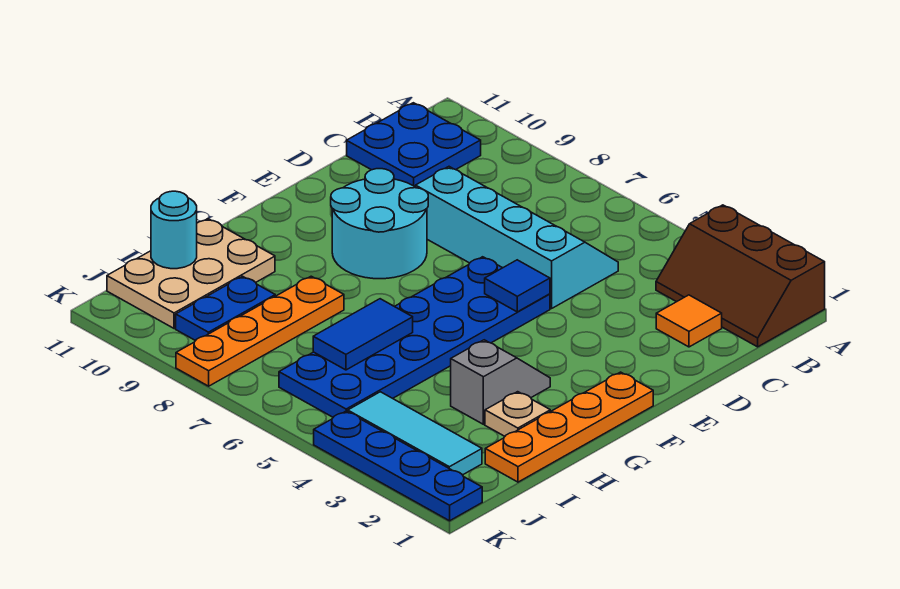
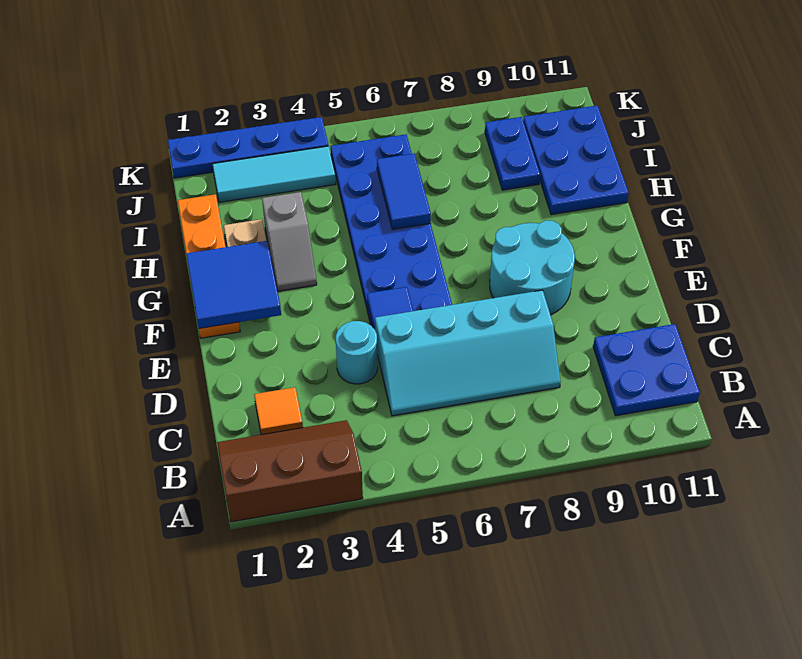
none -> blue 2x2 tile [186,241,281,329]
orange 1x4 plate [176,276,344,386] -> none
tan 2x3 plate [107,219,275,328] -> blue 2x3 plate [523,105,629,215]
cyan 1x1 round brick [151,191,197,269] -> cyan 1x1 round brick moved to [336,321,378,384]

